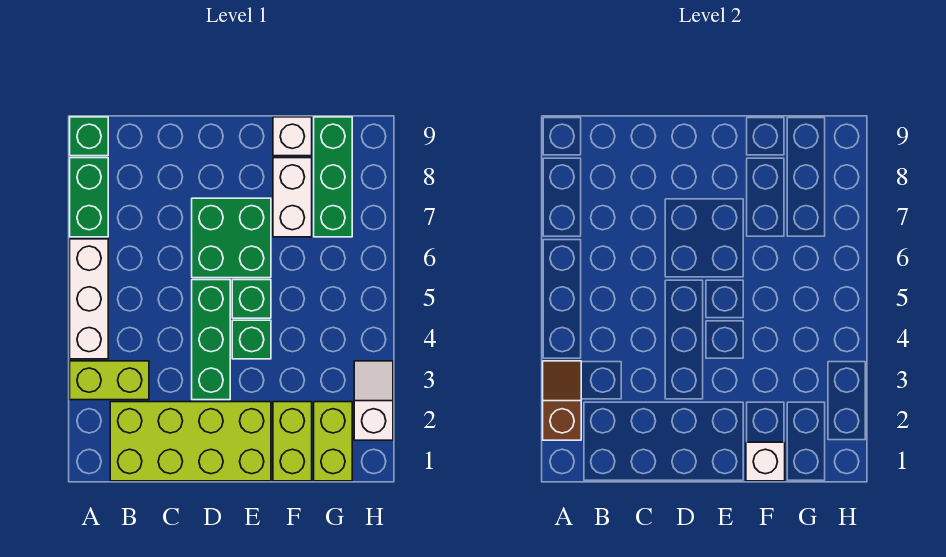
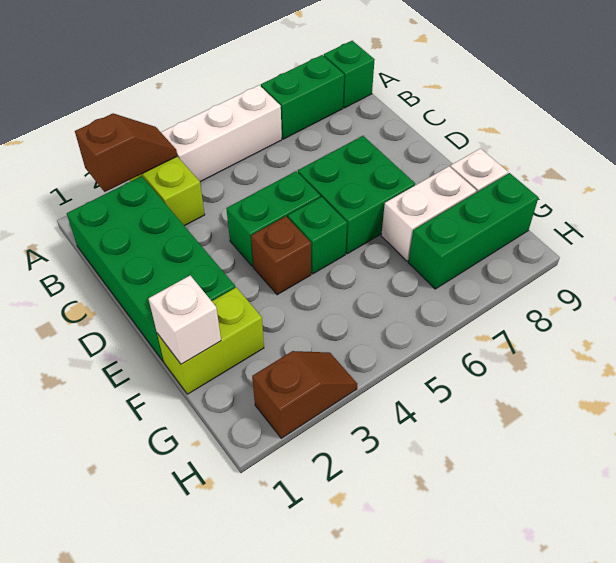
lime 2x4 brick [110,402,271,481] -> green 2x4 brick [67,176,235,361]
green 1x3 brick [192,280,230,400] -> green 1x2 brick [226,171,320,267]
green 1x1 brick [232,320,271,359] -> brown 1x1 brick [251,216,311,295]
lime 1x2 brick [314,402,352,481] -> none
white 1x2 slope [354,361,393,440] -> brown 1x2 slope [252,351,357,438]

